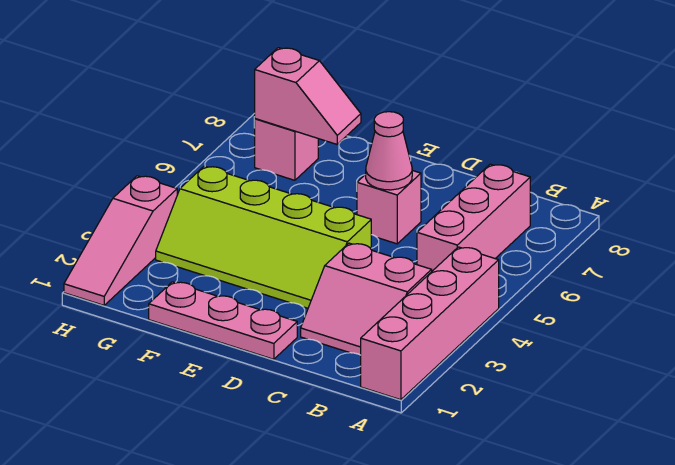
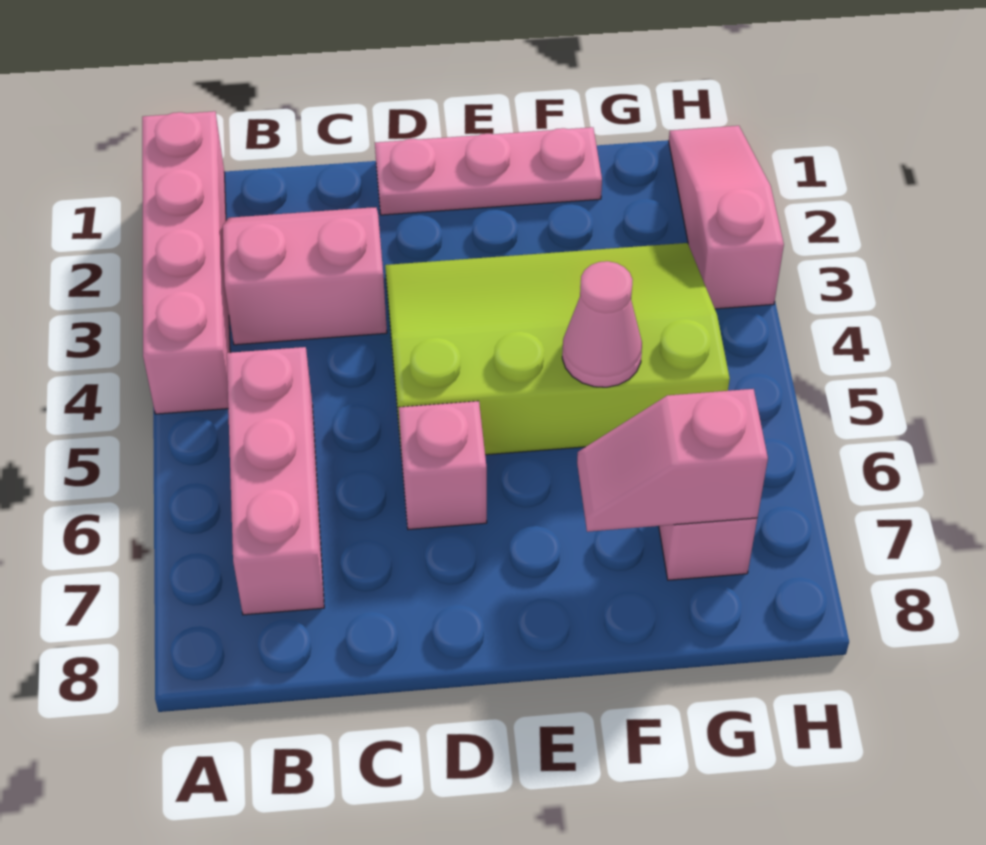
lime 2x4 slope [156,166,371,308] -> lime 3x4 slope [385,243,730,458]
pink 1x1 cone [366,112,412,190] -> pink 1x1 cone moved to [562,261,642,387]

